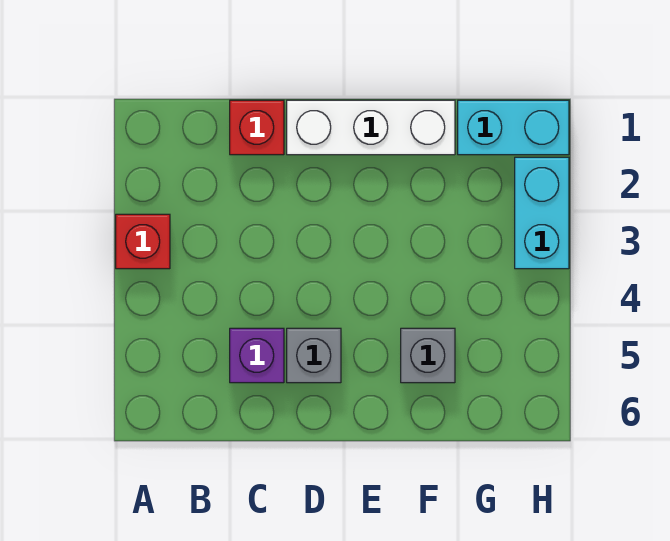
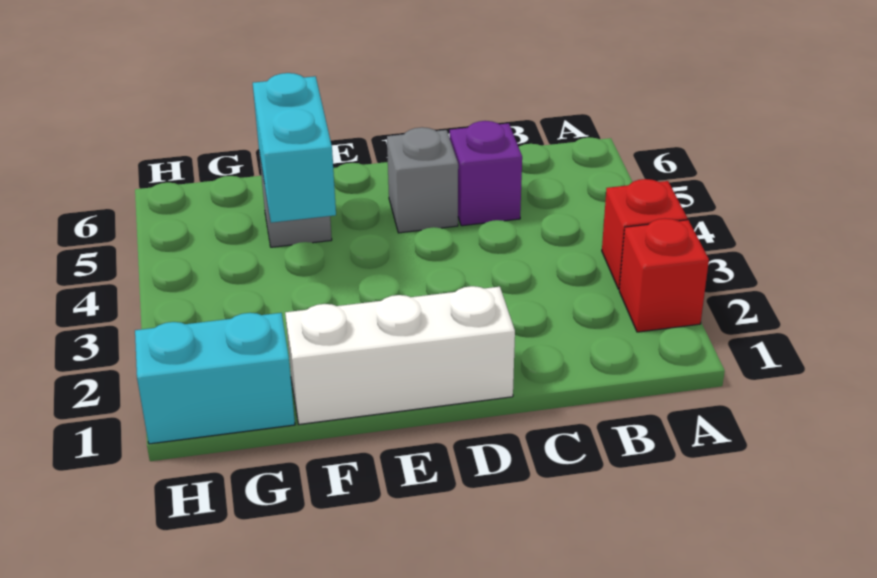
red 1x1 brick [230,100,284,155] -> red 1x1 brick moved to [619,219,709,332]
cyan 1x2 brick [515,157,569,269] -> cyan 1x2 brick moved to [253,73,336,223]

